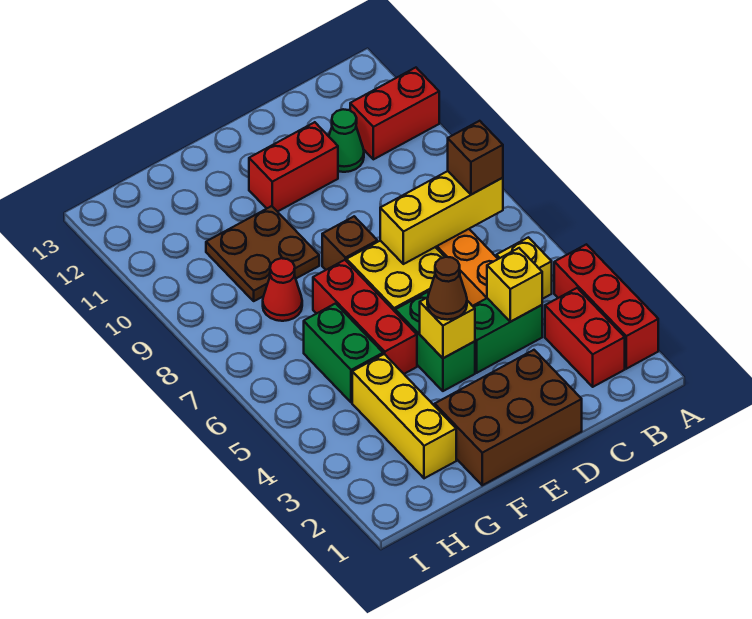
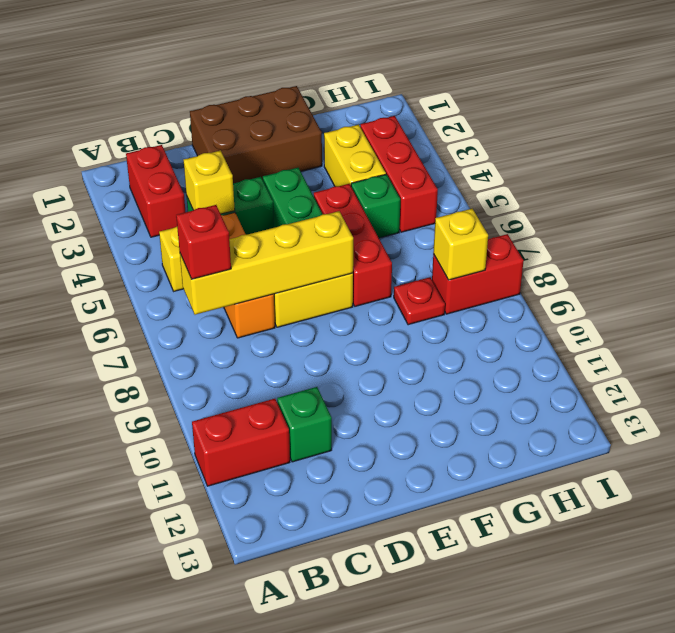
red 1x3 brick [554,244,658,369] -> red 1x3 brick moved to [360,116,438,232]
yellow 1x3 brick [380,171,503,264] -> yellow 1x4 brick [180,211,353,315]
brown 1x1 brick [448,121,503,195] -> red 1x1 brick [176,205,231,279]
green 1x1 cone [329,109,364,172] -> green 1x1 brick [277,387,332,462]
red 1x2 brick [249,122,338,212] -> red 1x2 brick moved to [432,234,524,314]
yellow 1x1 brick [420,297,475,358] -> yellow 1x1 brick moved to [433,209,488,280]
brown 1x1 cone [427,257,467,320] -> none
brown 1x1 brick [322,216,377,270] -> none
brown 2x2 plate [206,206,319,301] -> none
yellow 1x3 brick [352,354,456,478] -> yellow 1x2 brick [324,125,386,186]
green 1x2 brick [304,304,383,402] -> green 1x1 brick [351,174,400,238]
red 1x1 cone [263,258,302,321] -> red 1x1 plate [394,277,445,325]

